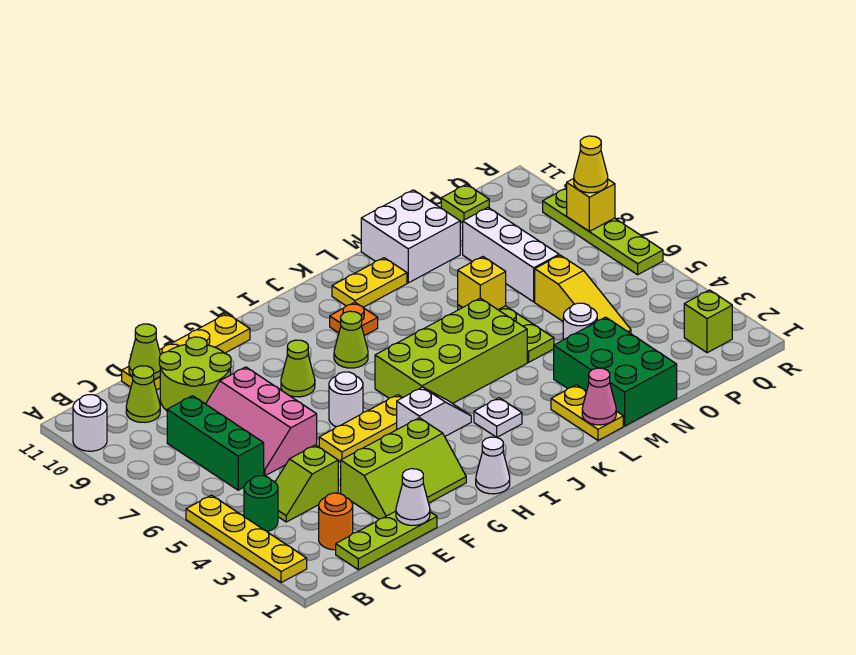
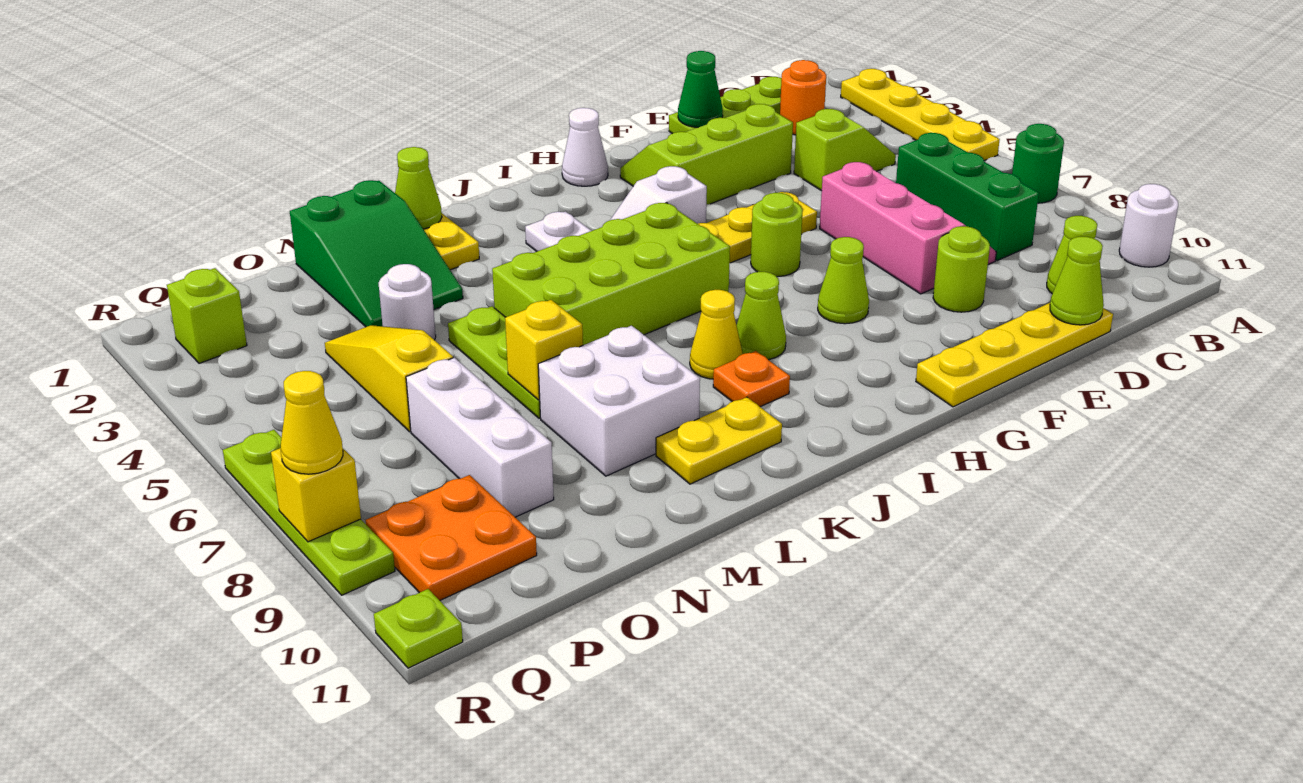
green 1x1 round brick [244,476,278,532] -> green 1x1 round brick moved to [1012,124,1064,203]
lime 2x2 round brick [159,337,231,411] -> lime 1x1 round brick [933,226,990,312]
white 1x1 cone [396,469,430,525] -> green 1x1 cone [678,51,723,127]
white 1x1 round brick [329,372,363,427] -> lime 1x1 round brick [751,193,803,277]
none -> yellow 1x1 cone [690,290,743,379]
pink 1x1 cone [582,368,616,425] -> lime 1x1 cone [395,147,442,229]
green 2x3 brick [554,317,677,426] -> green 2x3 slope [290,180,463,327]
white 2x2 brick [361,190,460,283] -> white 2x2 brick moved to [538,326,700,476]
none -> orange 2x2 plate [365,475,537,600]
lime 1x1 plate [441,184,489,223] -> lime 1x1 plate moved to [374,589,463,668]

